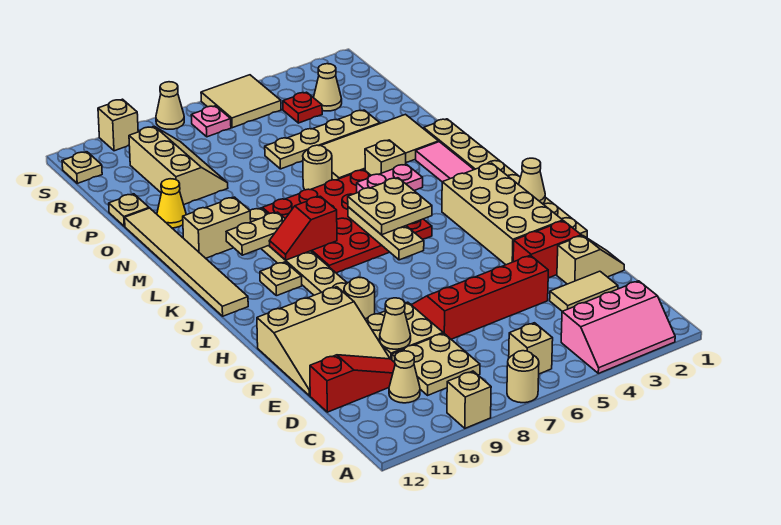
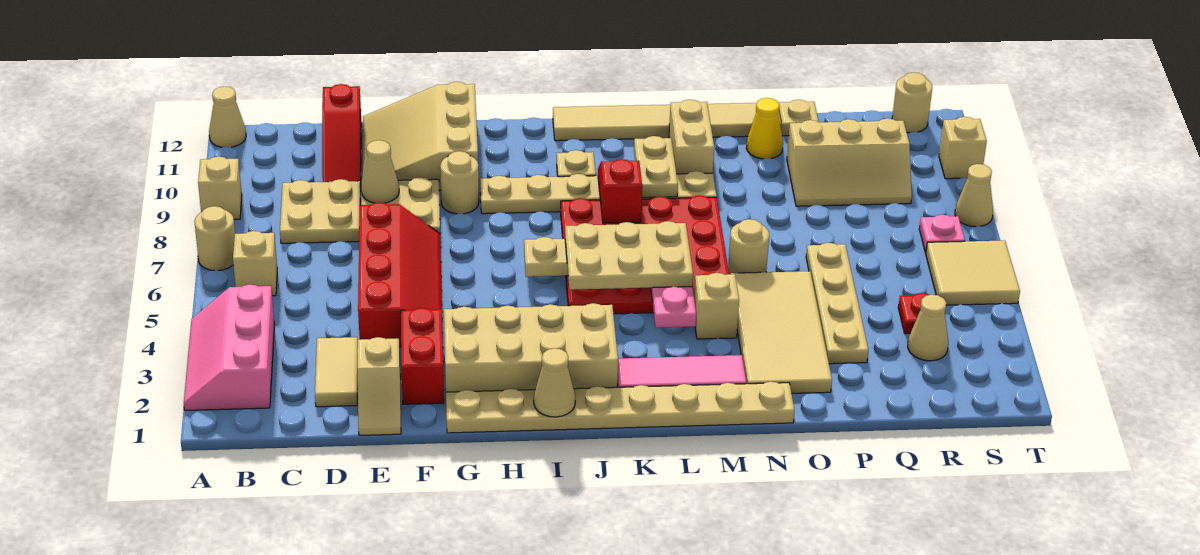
tan 1x1 cone [389,351,420,403] -> tan 1x1 cone moved to [209,86,246,147]
tan 2x2 plate [348,178,432,235] -> tan 2x3 plate [565,221,693,290]
tan 1x1 plate [62,152,102,183] -> tan 1x1 round brick [892,73,932,133]

